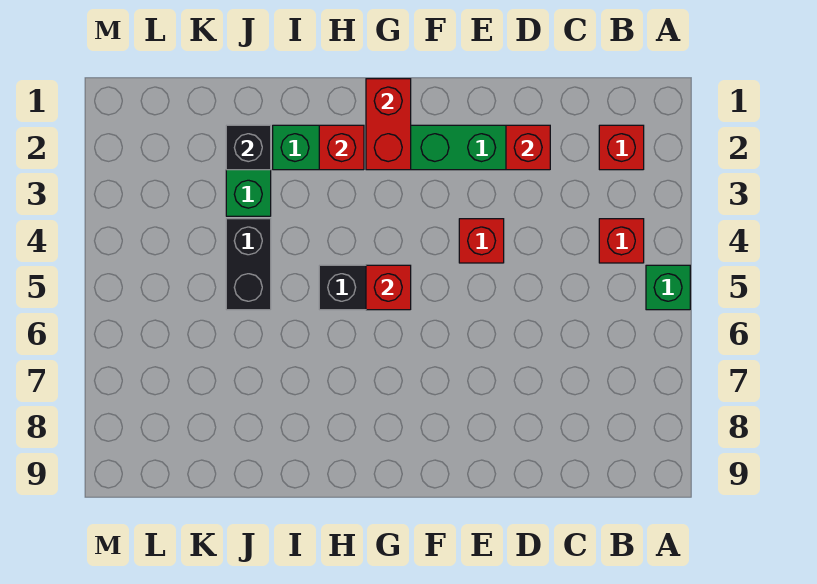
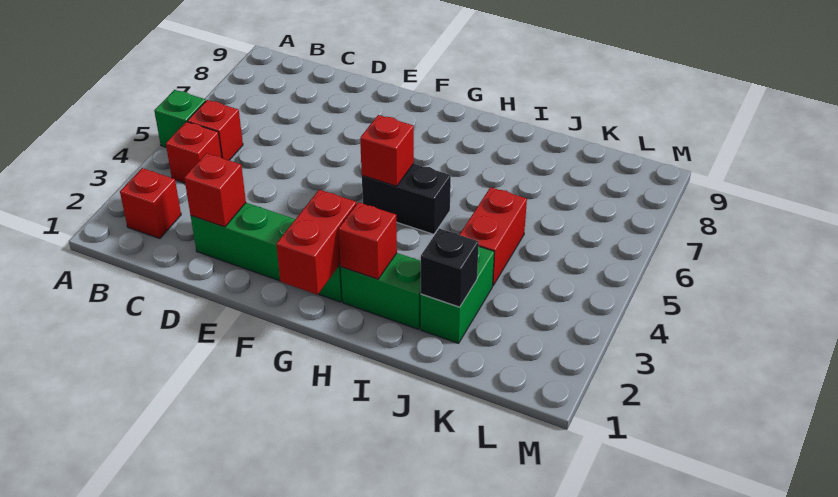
red 1x1 brick [459,219,504,263] -> red 1x1 brick moved to [187,100,243,160]
black 1x2 brick [226,219,271,310] -> red 1x2 brick [460,187,527,286]

